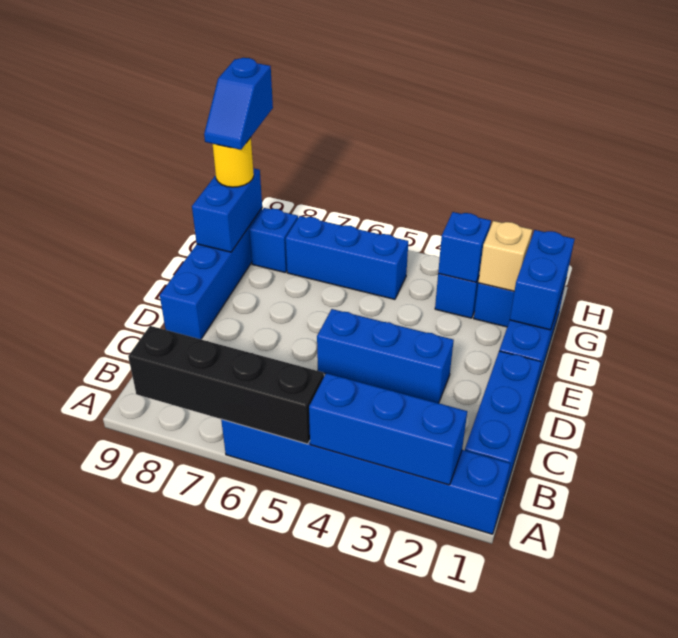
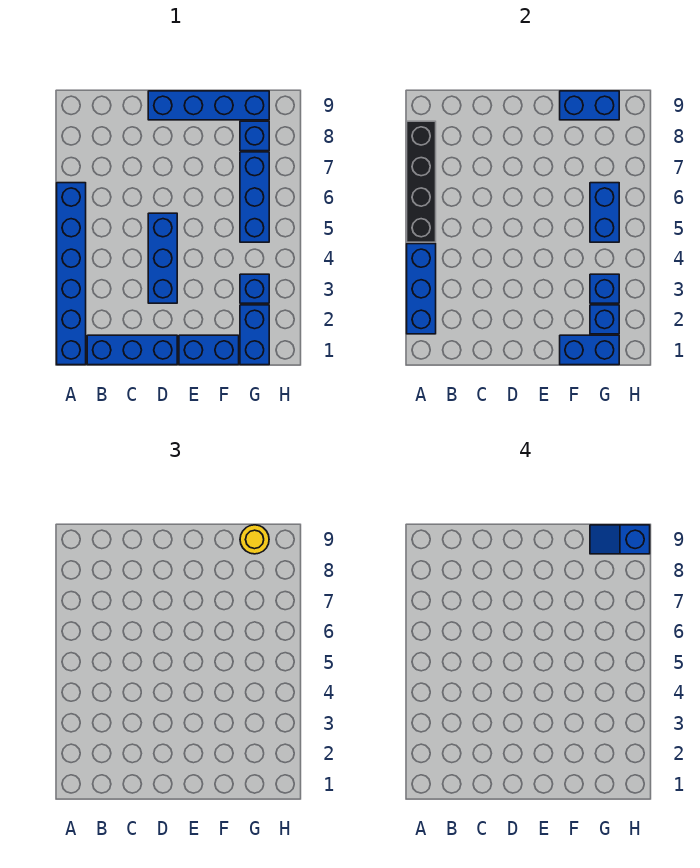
tan 1x1 brick [478,221,532,291] -> blue 1x1 brick [590,305,619,334]
none -> blue 1x2 brick [590,183,619,242]

